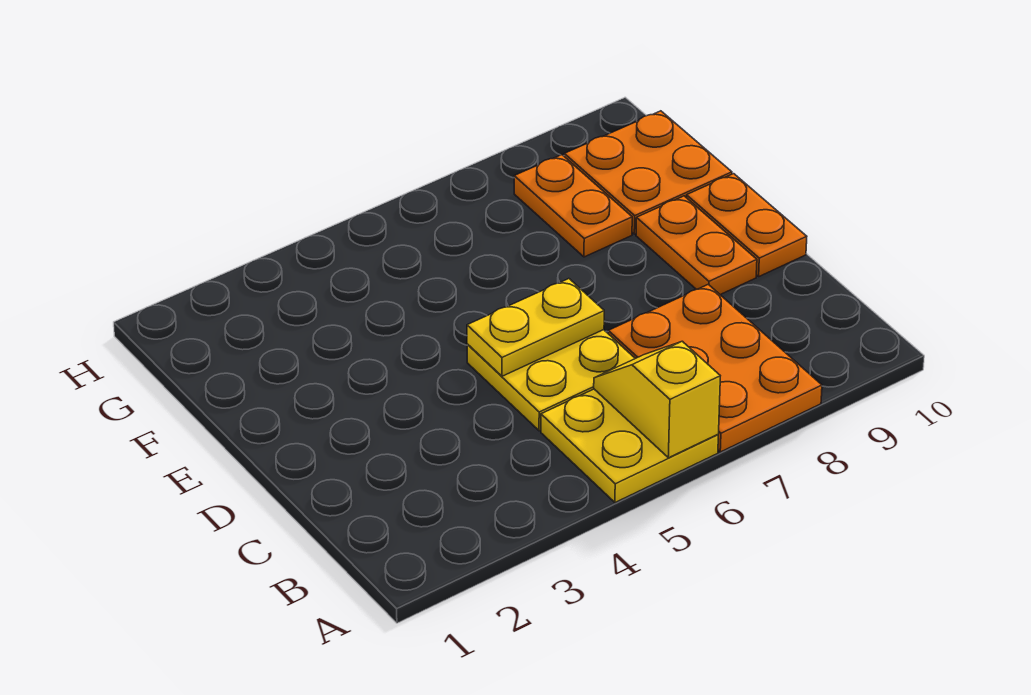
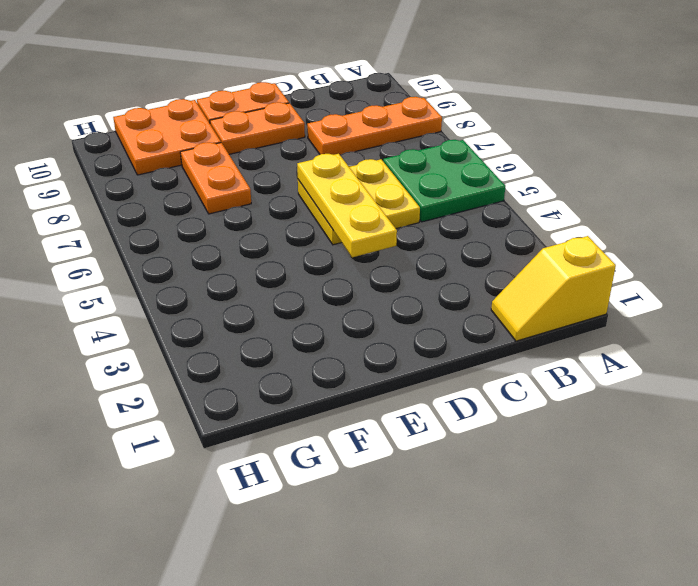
yellow 2x2 plate [541,389,718,503] -> green 2x2 plate [383,140,505,222]
yellow 1x2 slope [594,341,720,458] -> yellow 1x2 slope moved to [491,236,616,341]
orange 2x3 plate [608,284,822,452] -> orange 1x3 plate [307,97,442,155]
yellow 1x2 plate [467,279,604,376] -> yellow 1x3 plate [297,154,397,257]
orange 1x2 plate [514,155,632,257] -> orange 1x2 plate turned to [180,142,251,214]

